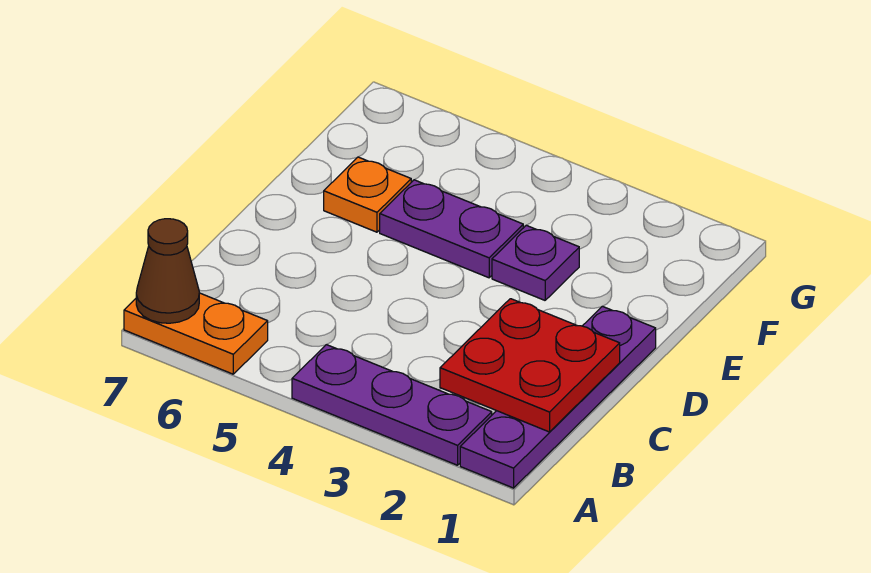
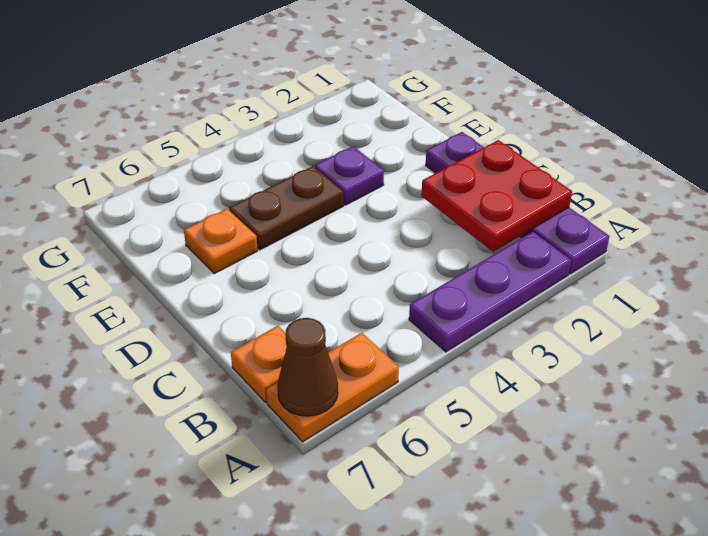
none -> orange 1x1 plate [231,326,287,402]
purple 1x2 plate [380,180,523,278] -> brown 1x2 plate [229,166,343,250]

